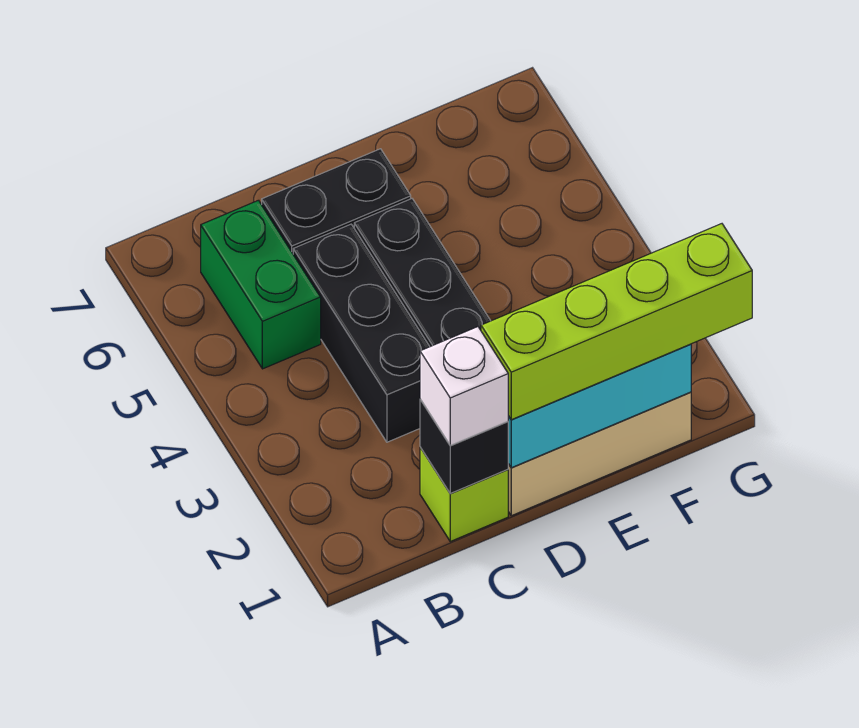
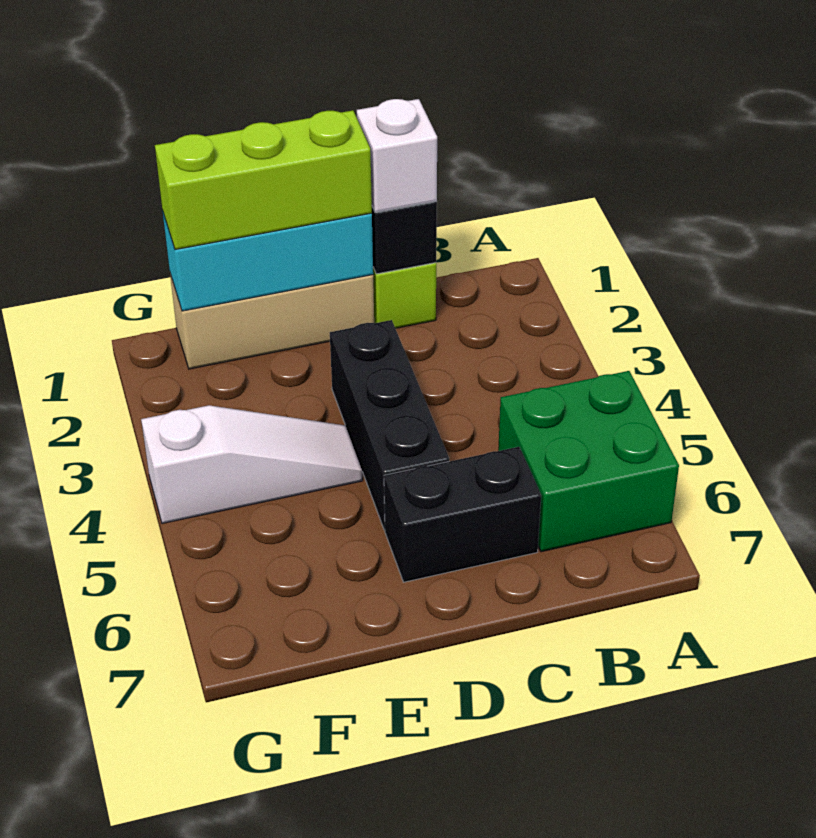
green 1x2 brick [201,200,321,369] -> green 2x2 brick [498,371,679,552]
black 1x3 brick [293,224,430,442] -> none
lime 1x4 brick [481,224,752,420] -> lime 1x3 brick [155,110,372,250]
none -> white 1x3 slope [141,405,363,523]

